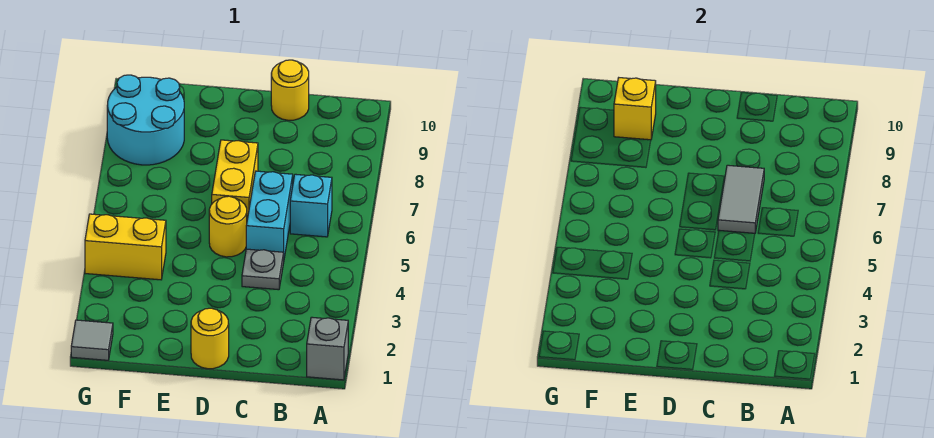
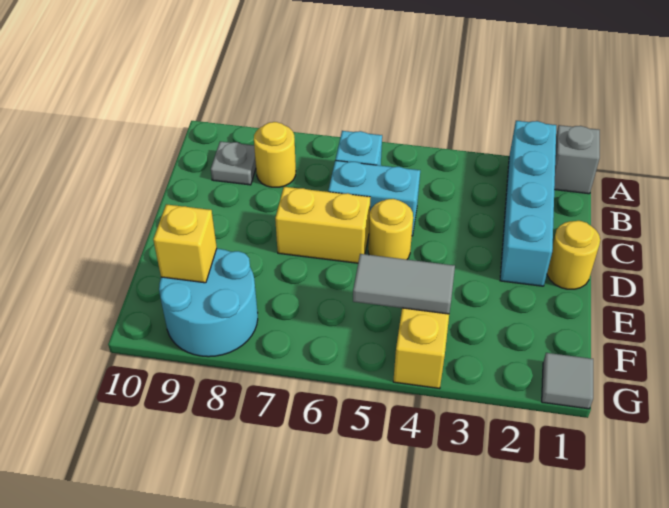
none -> cyan 1x4 brick [500,121,556,286]
grey 1x1 plate [242,249,284,290] -> grey 1x1 plate moved to [211,142,256,185]
grey 1x2 tile [718,165,764,233] -> grey 1x2 tile moved to [353,254,455,314]
yellow 1x1 round brick [271,60,309,120] -> yellow 1x1 round brick moved to [254,122,296,187]

